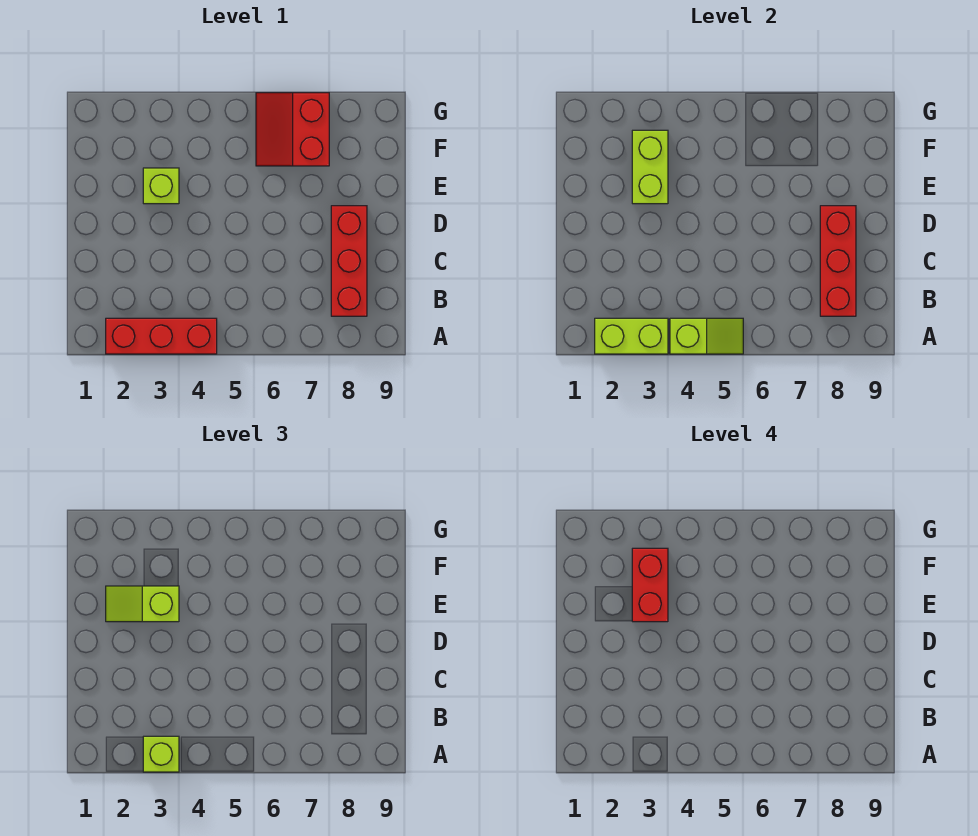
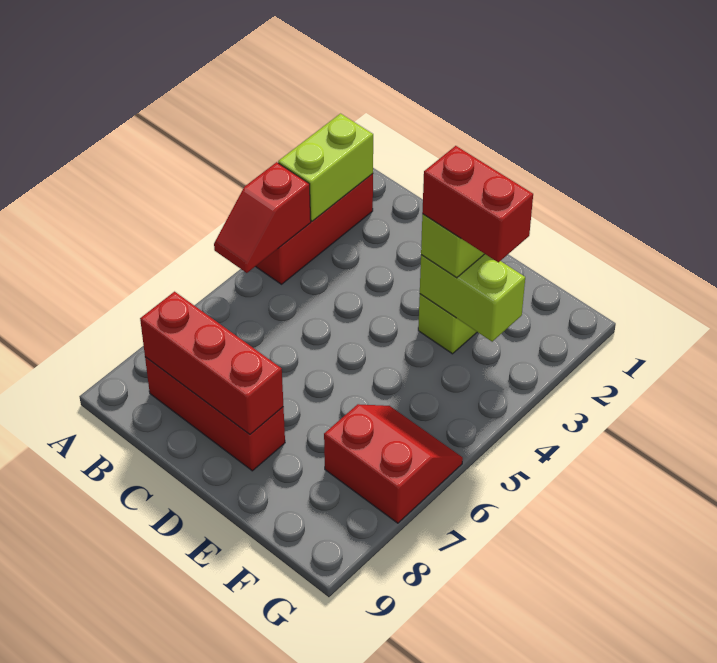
lime 1x1 brick [143,736,179,772] -> none
lime 1x2 slope [670,318,743,354] -> red 1x2 slope [214,162,311,273]

